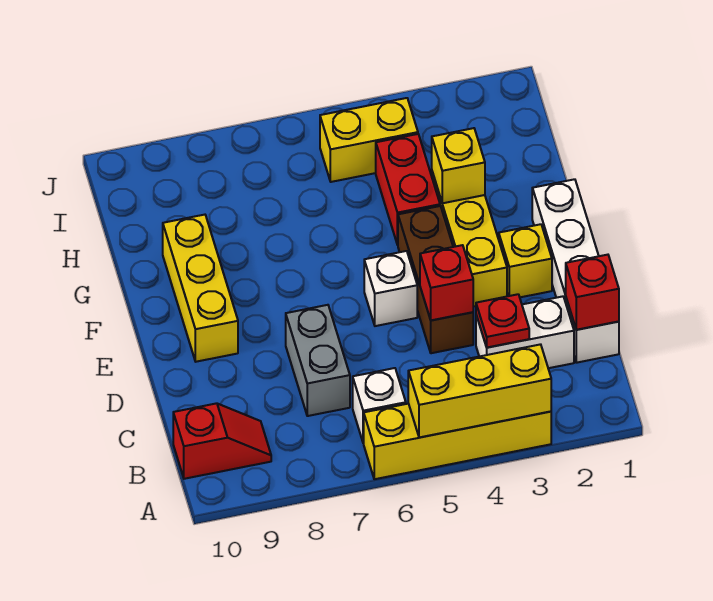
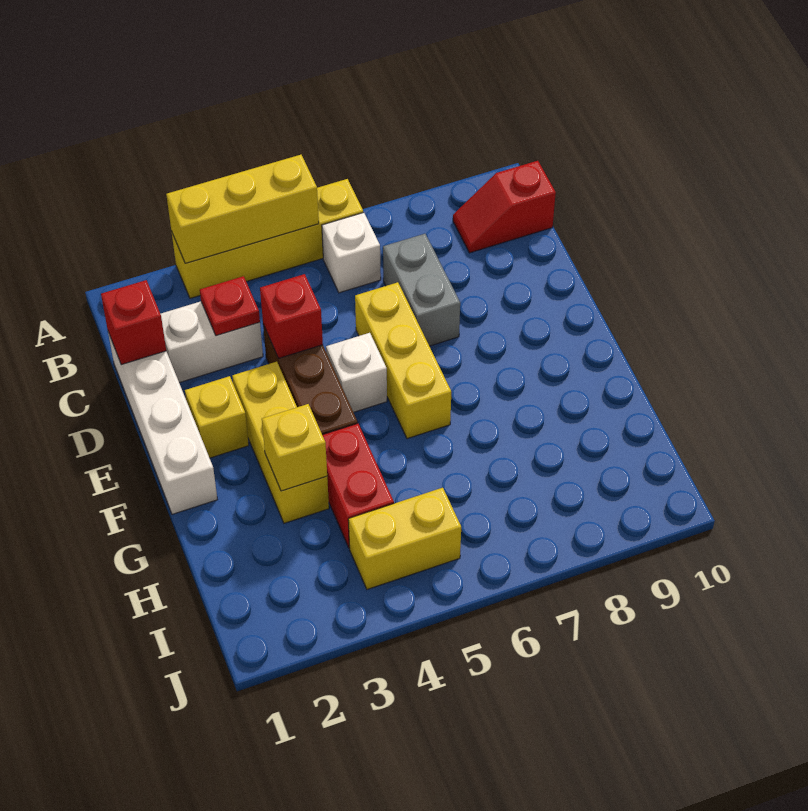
yellow 1x3 brick [163,215,238,362] -> yellow 1x3 brick moved to [355,282,451,439]

